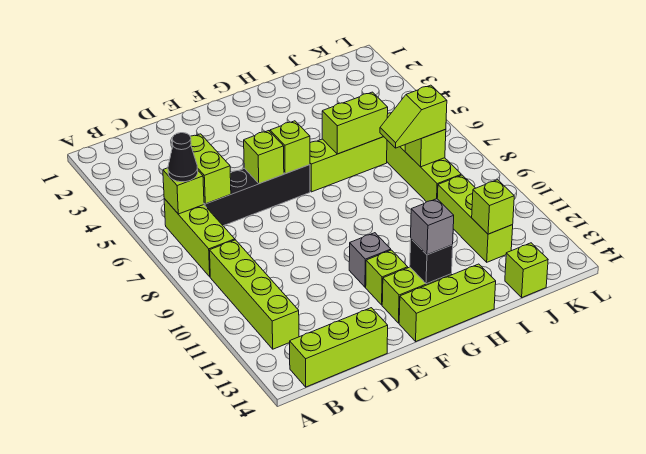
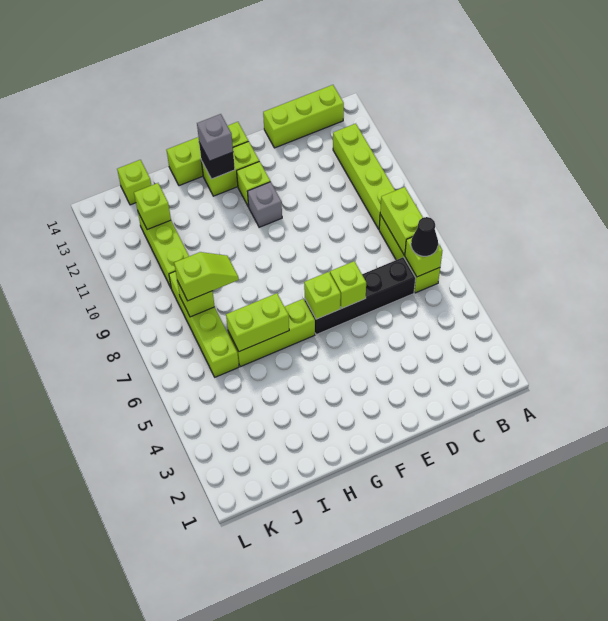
lime 1x2 brick [190,134,231,204] -> lime 1x2 brick moved to [380,187,423,255]

